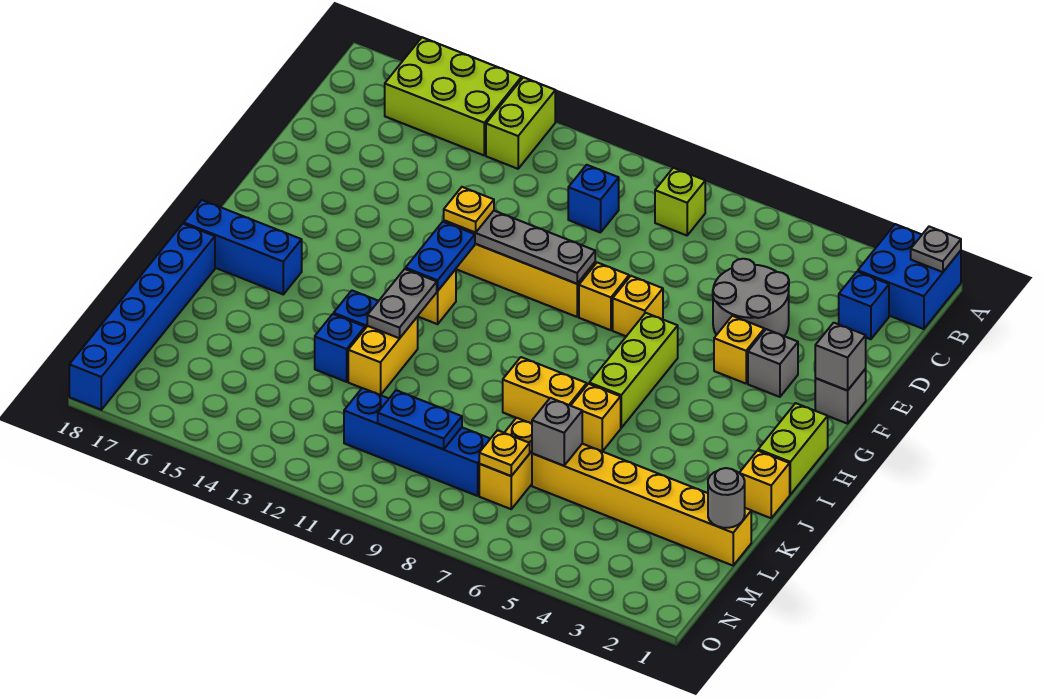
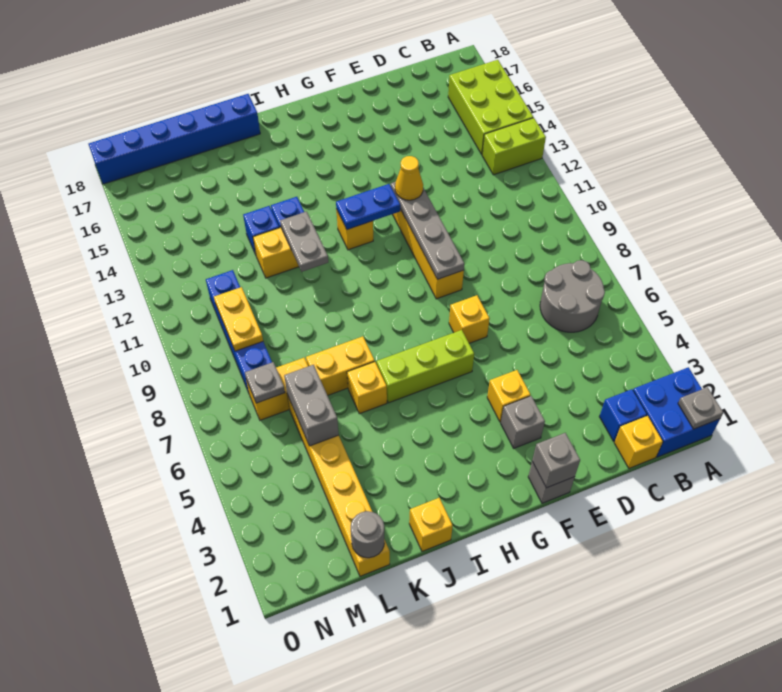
lime 1x1 brick [655,168,705,235] -> none
blue 1x1 brick [568,165,619,233] -> none
grey 2x2 round brick [713,259,789,336] -> grey 2x2 round brick moved to [540,260,605,332]
yellow 1x1 brick [579,262,629,330] -> yellow 1x1 brick moved to [614,416,663,468]
yellow 1x1 plate [444,187,494,233] -> yellow 1x1 cone [395,156,423,200]
lime 1x2 brick [758,403,828,494] -> none
grey 1x2 plate [367,269,437,338] -> grey 1x2 plate turned to [280,212,328,272]
blue 1x3 brick [184,200,302,294] -> none
yellow 1x2 brick [503,357,587,424] -> yellow 1x2 brick turned to [306,336,375,396]
grey 1x1 brick [532,398,582,466] -> grey 1x2 brick [284,365,339,446]
yellow 1x1 plate [479,430,530,476] -> grey 1x1 plate [245,362,285,403]
blue 1x2 plate [378,390,462,449] -> yellow 1x2 plate [214,287,263,351]

